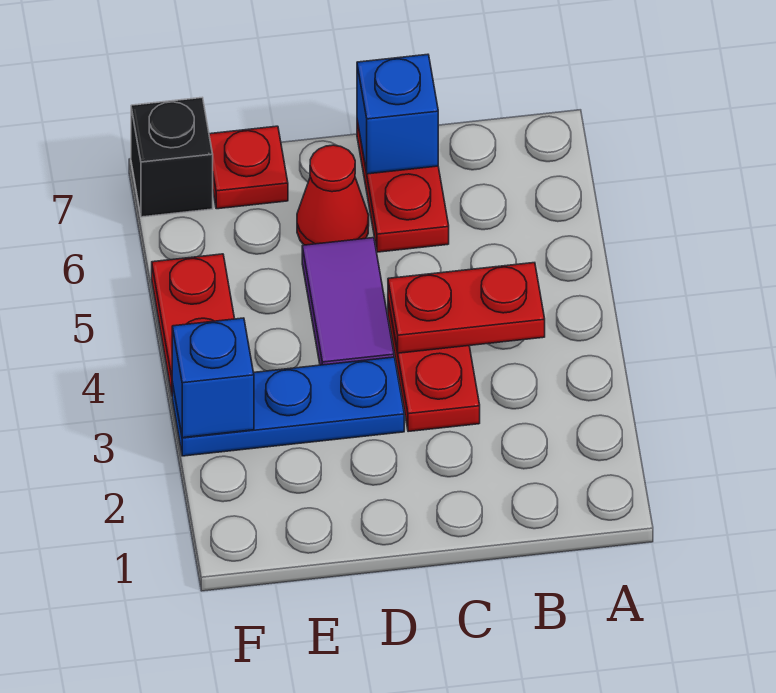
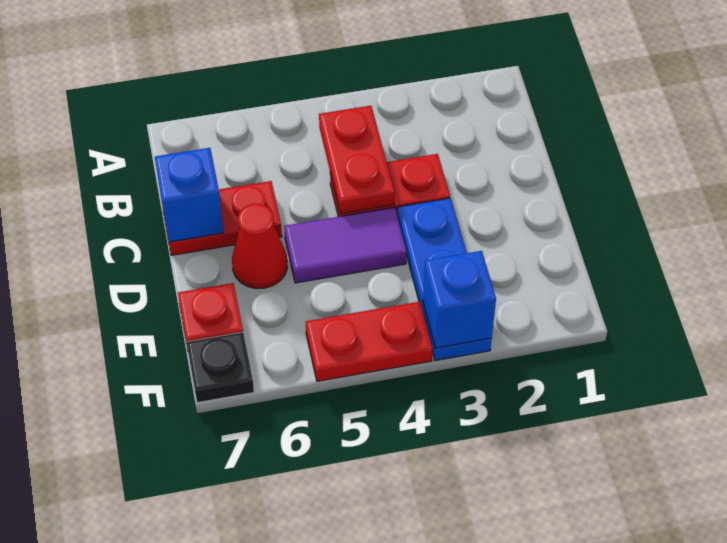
black 1x1 brick [131,98,213,217] -> black 1x1 plate [186,332,254,403]

